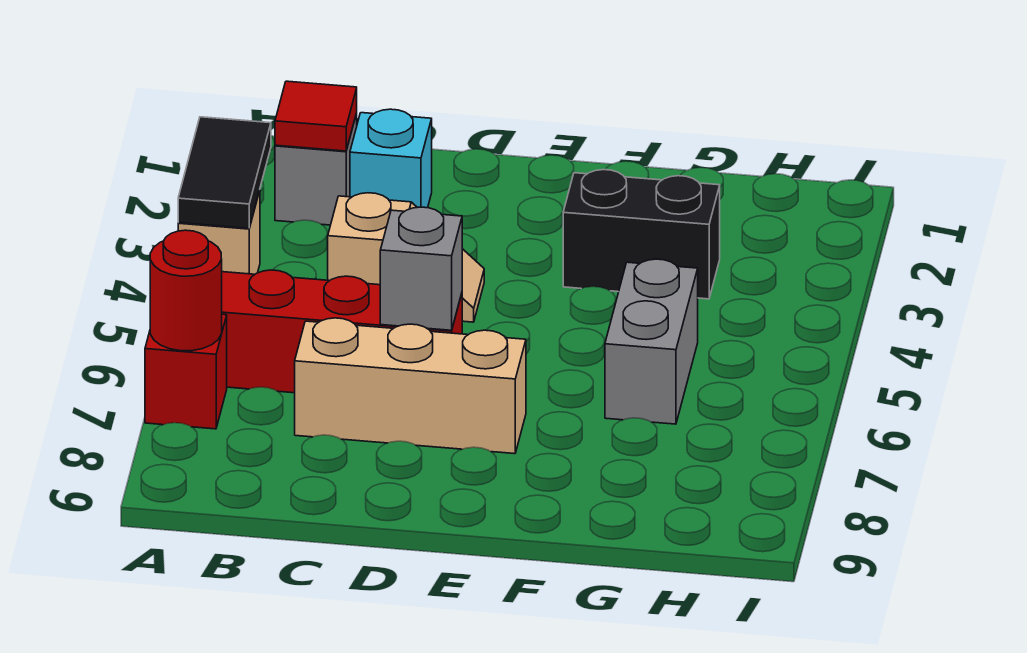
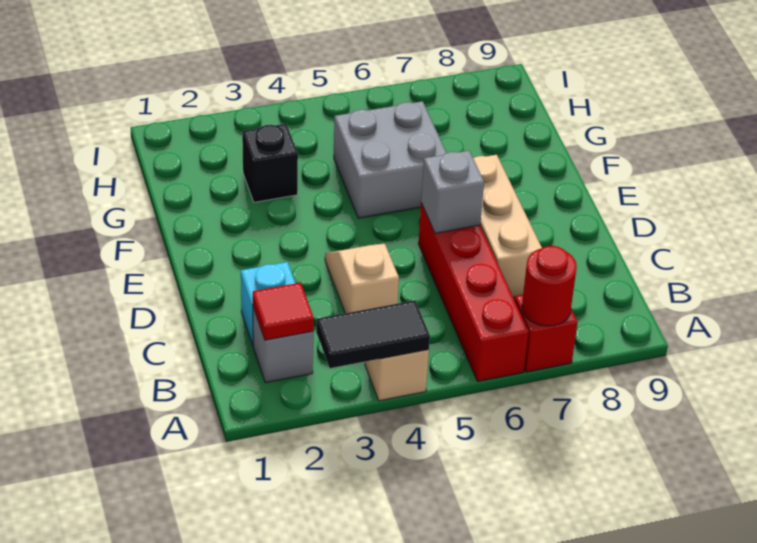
black 1x2 brick [563,170,720,299] -> black 1x1 brick [242,124,298,202]
grey 1x2 brick [605,259,698,424] -> grey 2x2 brick [334,101,446,218]

